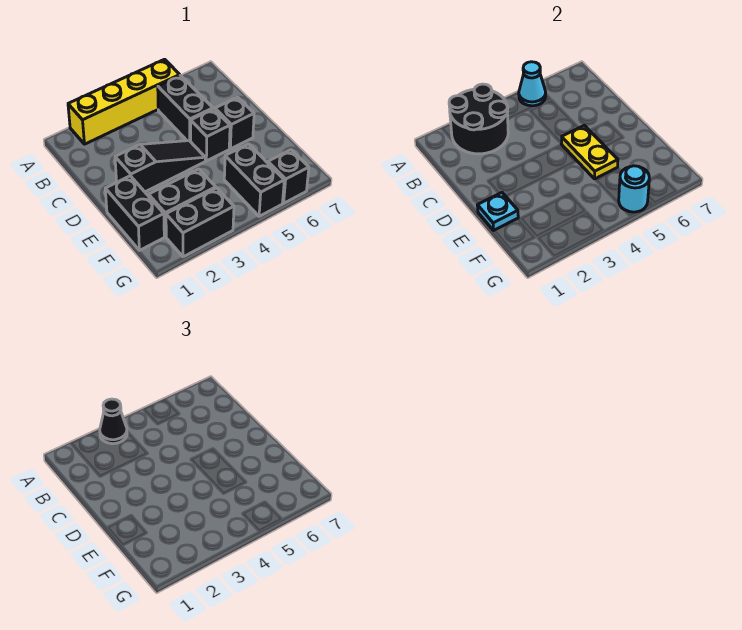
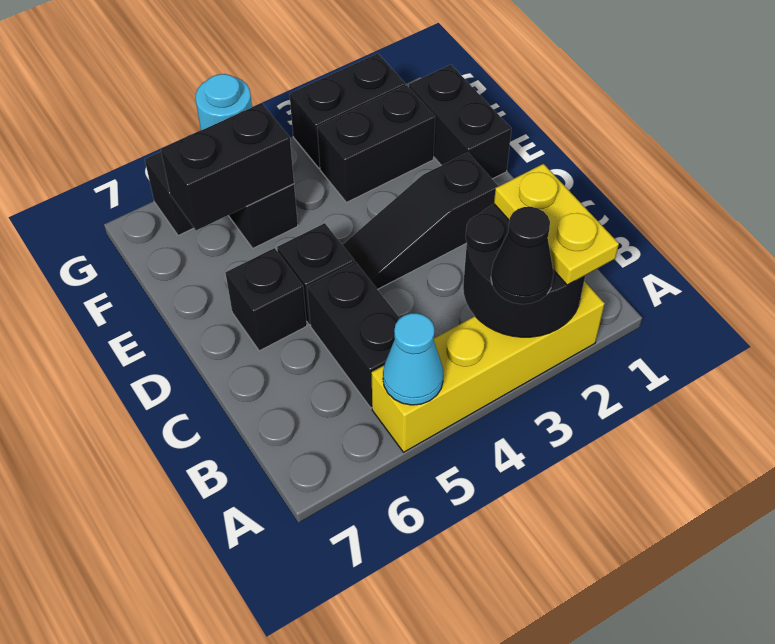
yellow 1x2 plate [562,125,618,179] -> yellow 1x2 plate moved to [494,164,619,285]
cyan 1x1 plate [477,193,518,230] -> none
none -> black 1x2 brick [161,103,294,230]

